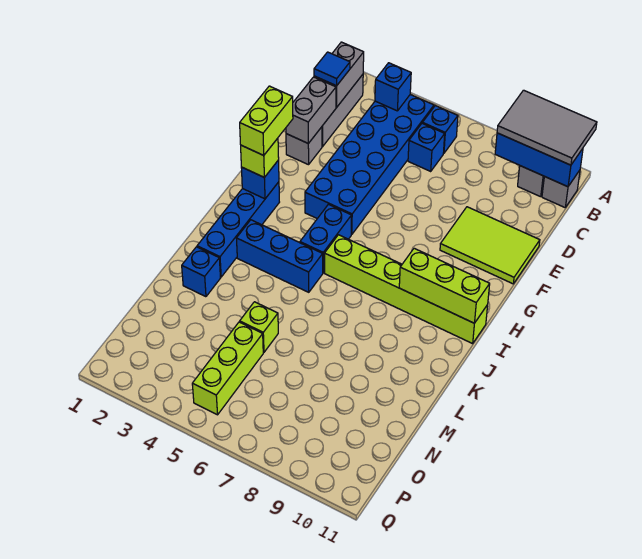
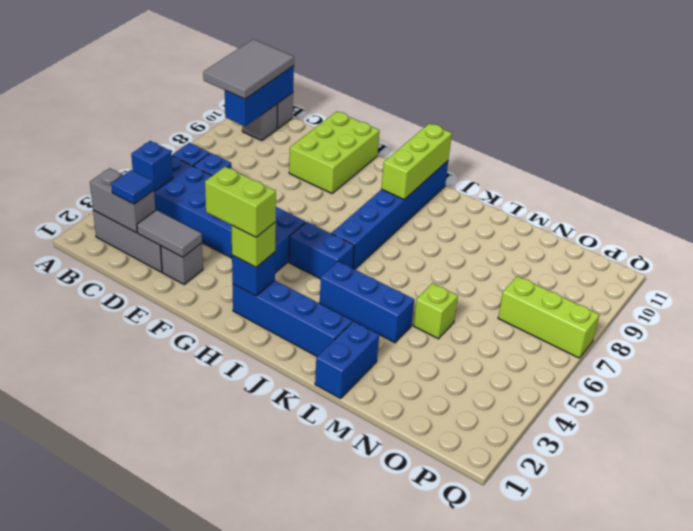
grey 1x2 brick [286,77,336,143] -> grey 1x2 tile [137,210,202,257]
lime 2x3 tile [440,207,540,284] -> lime 2x3 brick [289,112,380,193]
lime 1x6 brick [325,235,488,344] -> blue 1x6 brick [332,161,448,269]
blue 1x3 brick [236,220,323,292] -> blue 1x3 brick turned to [320,261,414,343]
blue 1x1 brick [182,247,220,297] -> blue 1x2 brick [315,321,379,399]
lime 1x3 brick [192,322,263,415] -> lime 1x3 brick moved to [498,276,599,358]

